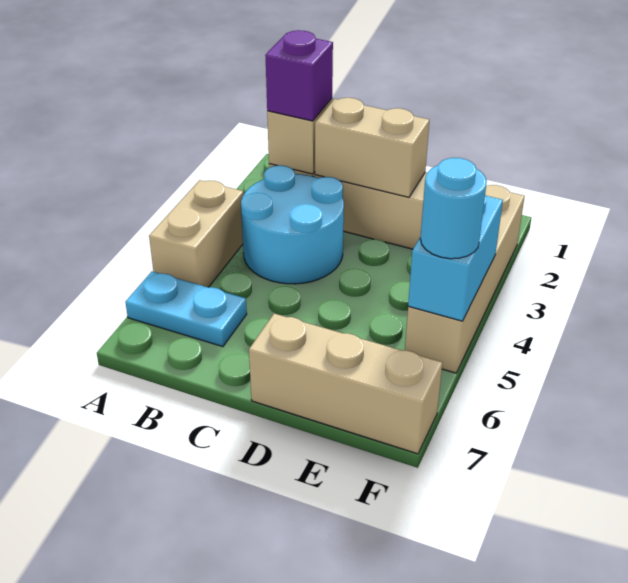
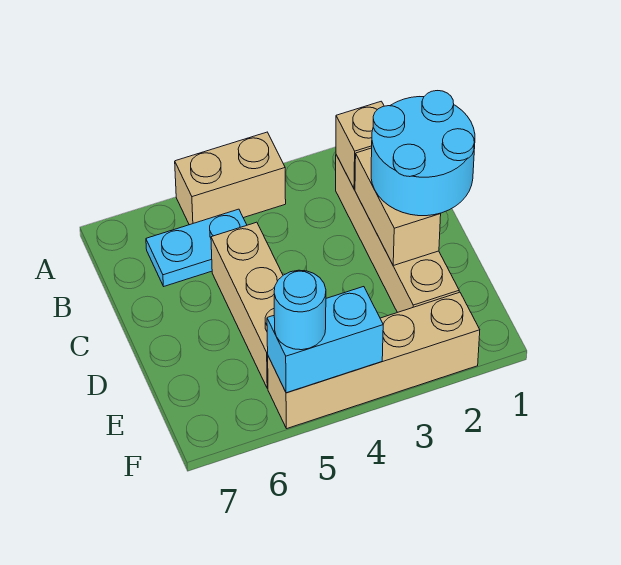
cyan 1x2 plate [126,271,247,347] -> cyan 1x2 plate turned to [146,209,247,286]
purple 1x1 brick [265,30,333,121] -> none
cyan 2x2 round brick [241,165,344,284] -> cyan 2x2 round brick moved to [371,91,475,216]
tan 1x3 brick [249,314,442,454] -> tan 1x3 brick moved to [211,222,283,388]

